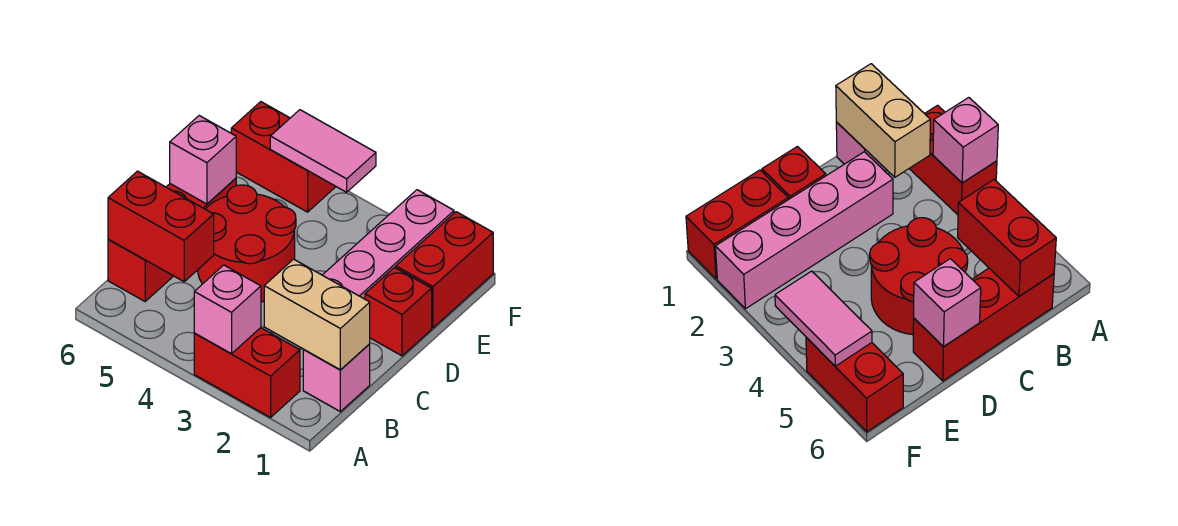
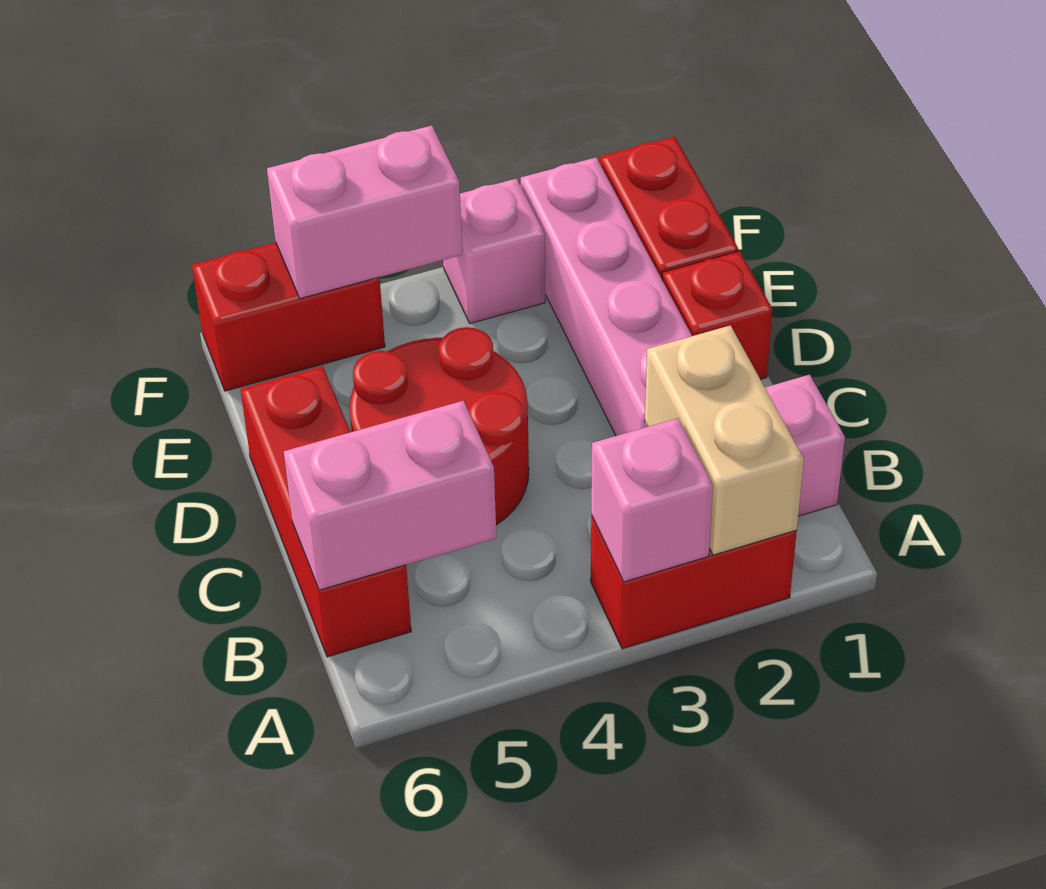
tan 1x2 brick [264,259,370,370] -> tan 1x2 brick turned to [645,325,804,555]
red 1x2 brick [108,171,214,282] -> pink 1x2 brick [284,401,496,590]
pink 1x1 brick [170,116,236,204] -> pink 1x1 brick moved to [443,179,545,323]
pink 1x2 tile [270,110,376,192] -> pink 1x2 brick [267,125,463,299]

